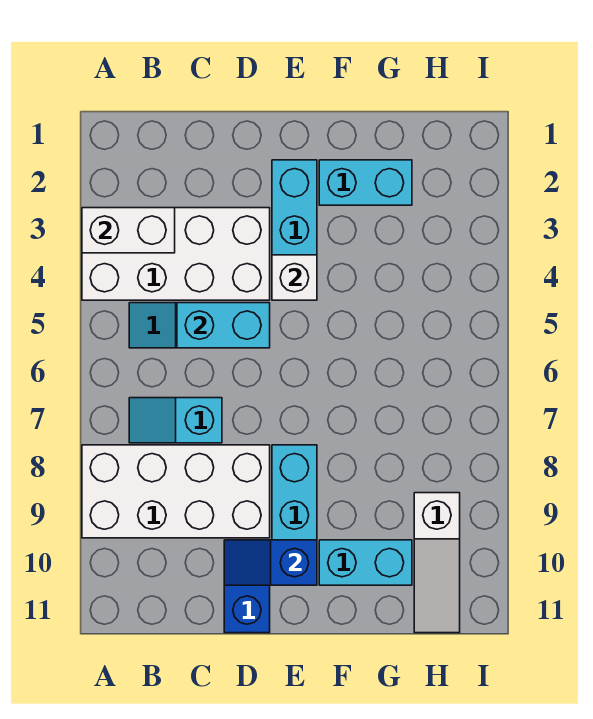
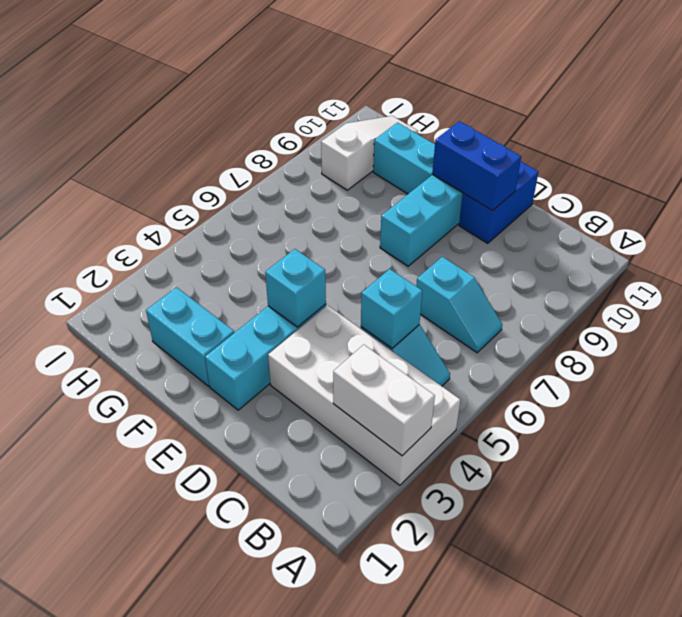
white 2x4 brick [82,445,270,538] -> none
cyan 1x2 brick [177,303,270,348] -> cyan 1x1 brick [361,269,422,348]
blue 1x2 slope [224,540,317,585] -> blue 1x2 brick [432,121,521,211]
white 1x1 brick [272,255,317,300] -> cyan 1x1 brick [265,249,326,327]

